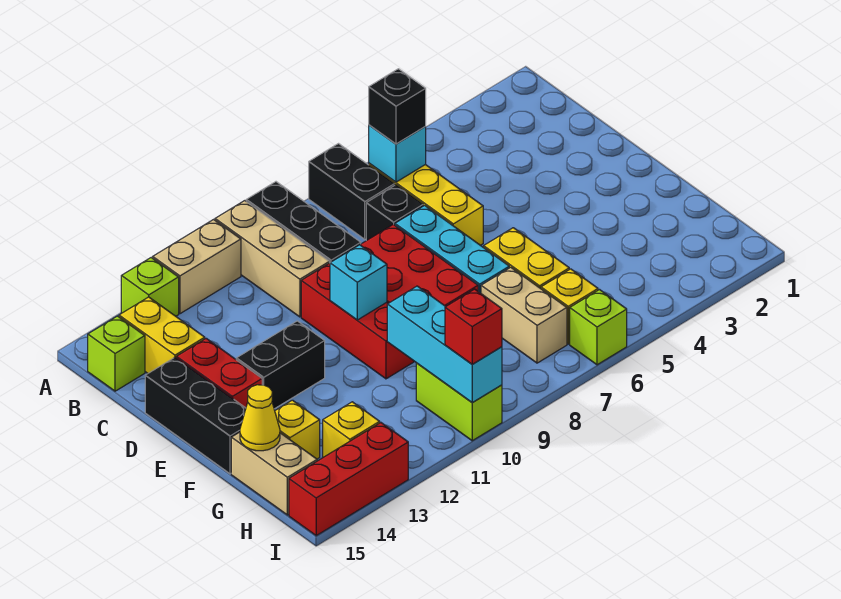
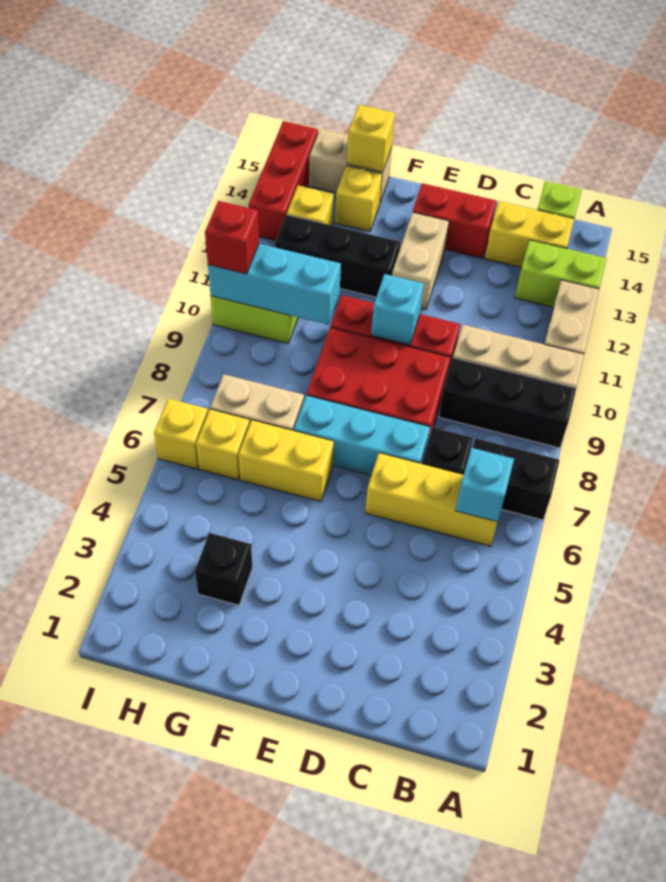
lime 1x1 brick [121,258,179,316] -> lime 1x2 brick [515,240,607,307]
black 1x1 brick [369,69,426,144] -> black 1x1 brick moved to [195,533,253,605]
black 1x3 brick [145,357,246,474] -> black 1x3 brick moved to [275,215,400,297]
black 1x2 brick [236,321,325,409] -> tan 1x2 brick [392,212,449,309]
yellow 1x1 cone [240,385,280,451] -> yellow 1x1 brick [347,105,395,172]
lime 1x1 brick [570,290,627,365] -> yellow 1x1 brick [154,398,208,469]

